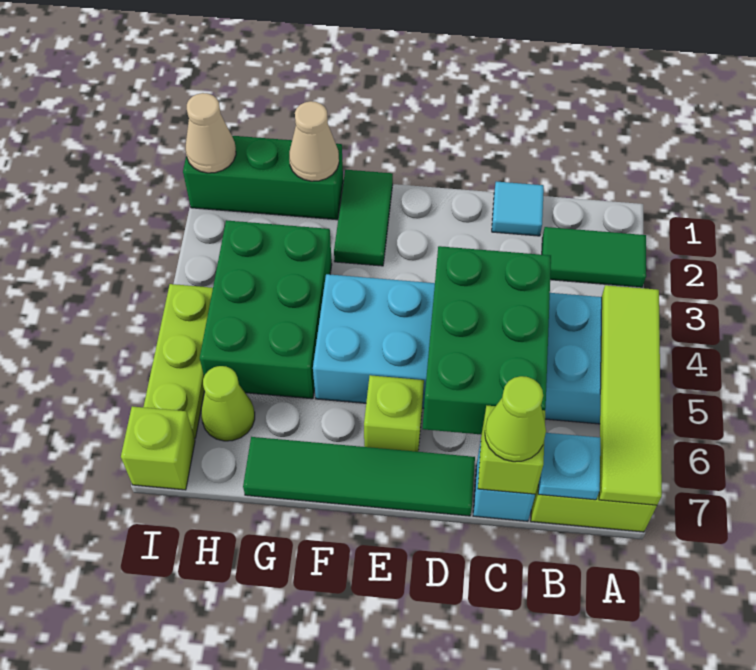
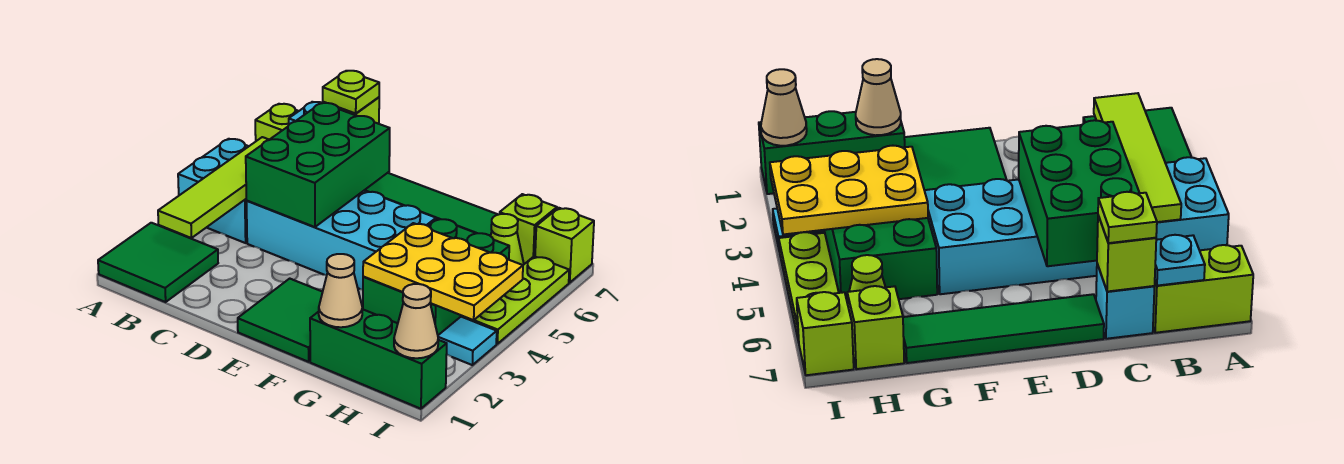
green 1x2 tile [542,227,646,287] -> green 2x2 tile [98,223,218,302]
lime 1x4 tile [599,285,662,505] -> lime 1x4 tile moved to [158,137,269,238]
cyan 1x1 tile [492,182,544,236] -> cyan 1x1 tile moved to [438,317,497,365]
lime 1x1 cone [485,376,546,462] -> lime 1x1 plate [323,71,379,113]
lime 1x1 brick [364,375,424,452] -> lime 1x1 brick moved to [500,194,557,264]
green 1x2 tile [334,170,393,266] -> green 2x2 tile [238,279,322,362]
none -> yellow 2x3 plate [363,223,523,320]

